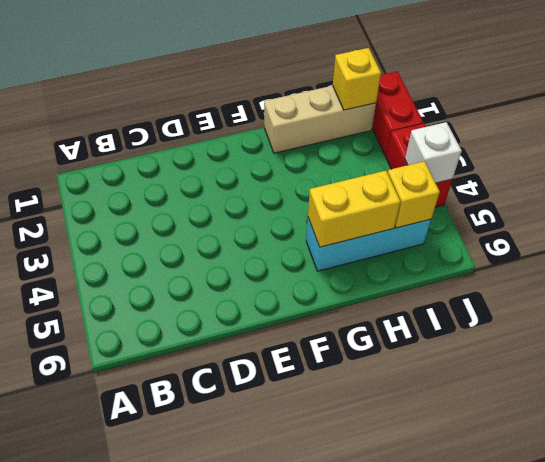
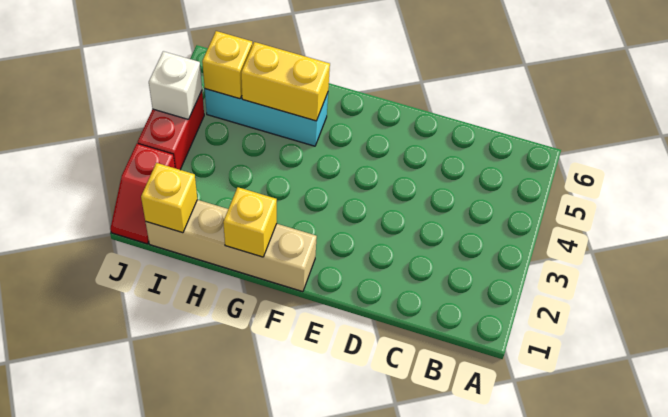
tan 1x3 brick [264,86,376,153] -> tan 1x4 brick [145,200,317,292]
none -> yellow 1x1 brick [223,187,277,257]
red 1x2 brick [372,71,423,156] -> red 1x2 slope [110,143,175,244]

